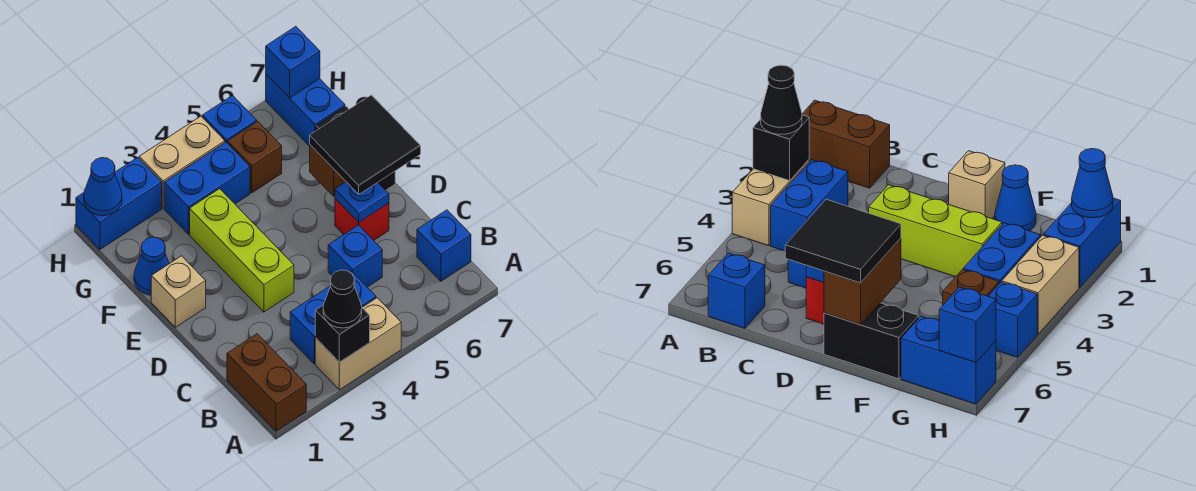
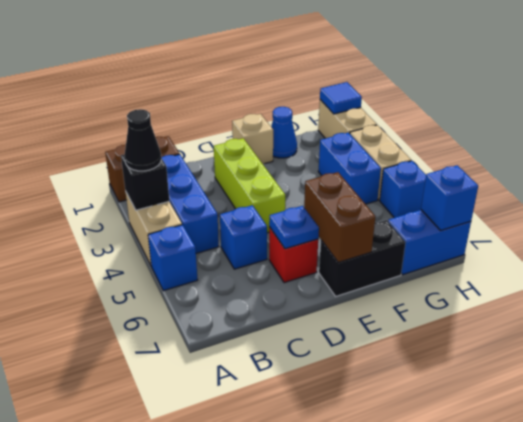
blue 1x2 brick [290,272,376,364] -> blue 1x3 brick [161,154,219,253]
blue 1x1 brick [417,210,471,281] -> blue 1x1 brick moved to [148,225,198,291]
lime 1x3 brick [190,189,294,312] -> lime 1x3 brick turned to [214,138,285,233]
black 2x2 tile [310,95,421,194] -> none
brown 1x1 brick [228,121,282,193] -> none
blue 1x2 brick [76,157,162,249] -> tan 1x2 brick [318,100,377,138]
blue 1x1 cone [84,158,122,216] -> blue 1x1 tile [320,82,362,114]

